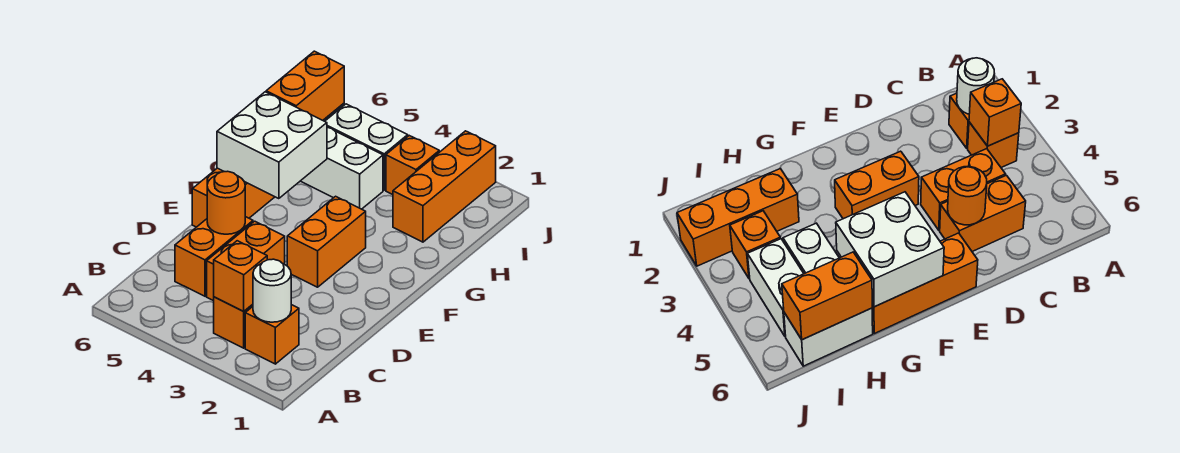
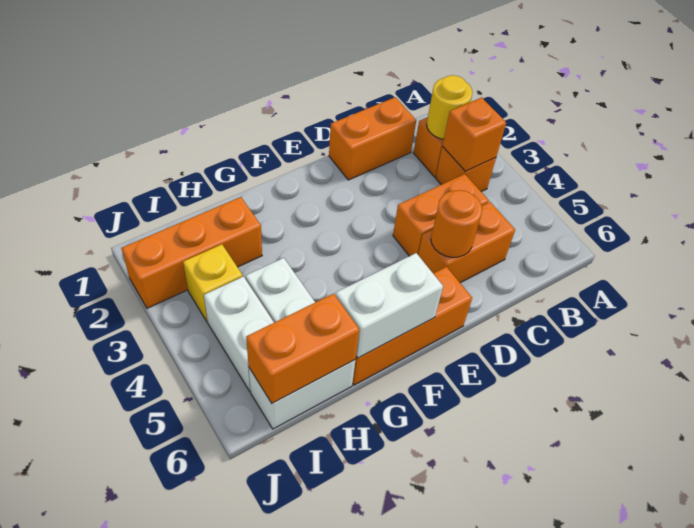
white 1x1 round brick [253,259,291,322] -> yellow 1x1 round brick [427,75,473,139]
orange 1x2 brick [287,196,366,287] -> orange 1x2 brick moved to [329,97,416,180]
white 2x2 brick [217,92,327,199] -> white 1x2 brick [335,253,443,358]
orange 1x1 brick [386,136,439,195] -> yellow 1x1 brick [183,244,243,322]

